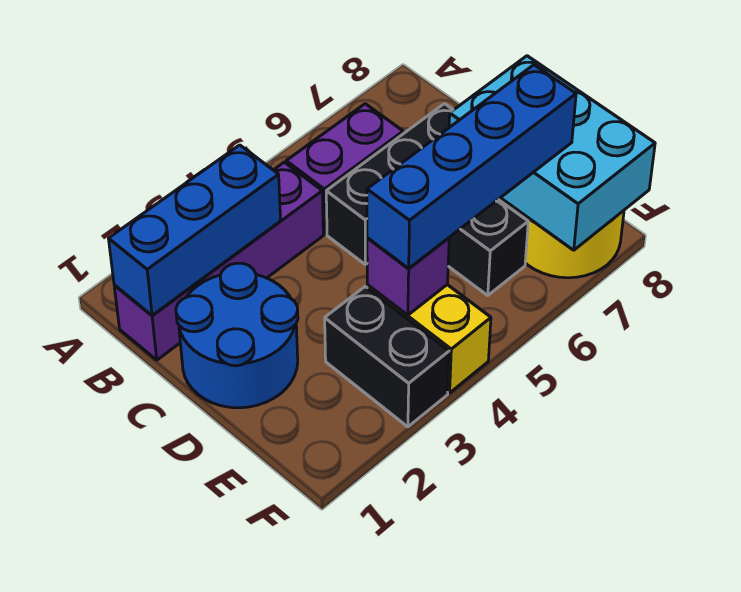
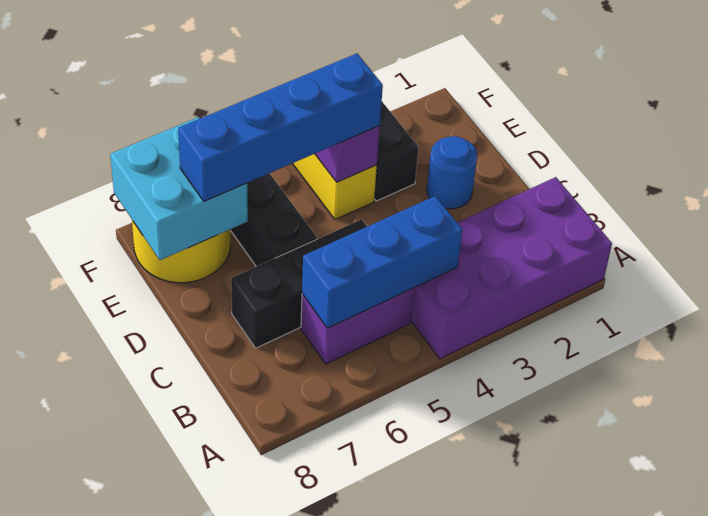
purple 1x4 brick [114,162,323,360] -> purple 2x4 brick [411,177,612,359]
blue 1x3 brick [109,145,281,315] -> blue 1x3 brick moved to [302,196,462,328]
blue 2x2 round brick [176,263,298,408] -> blue 1x1 round brick [427,136,477,209]
cyan 2x3 brick [449,56,655,250] -> cyan 2x2 brick [110,117,248,260]

